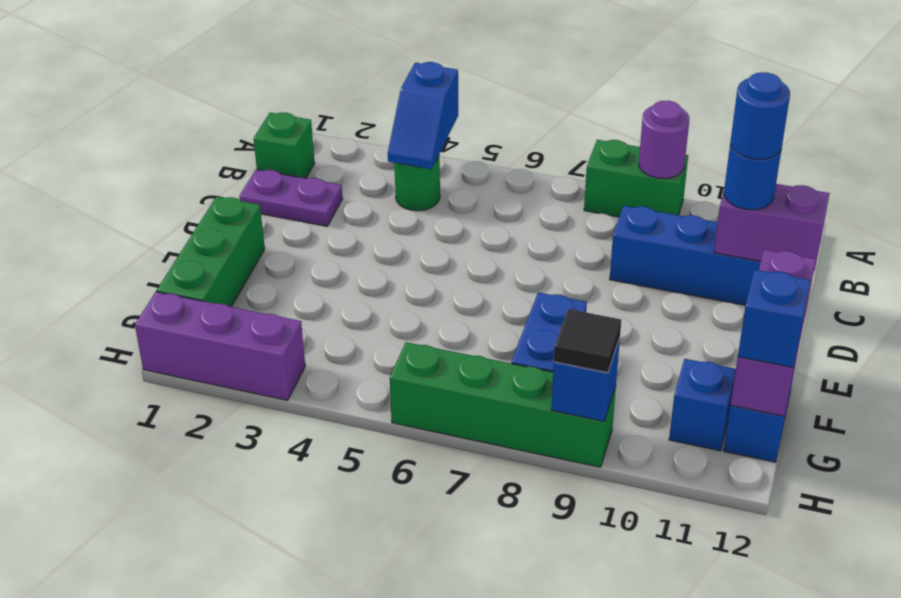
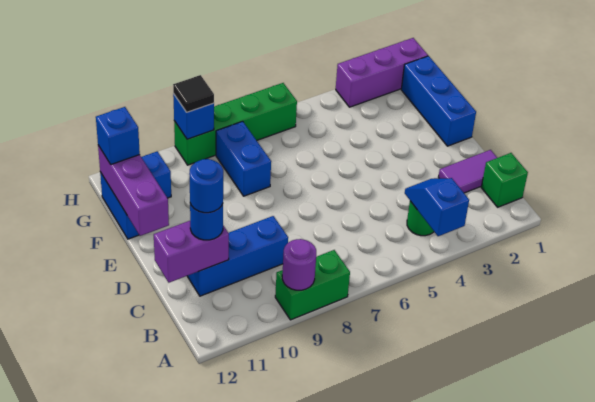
purple 1x2 plate [239,169,343,226] -> purple 1x2 tile [439,150,497,193]
green 1x3 brick [157,197,265,307] -> blue 1x3 brick [401,56,476,146]

